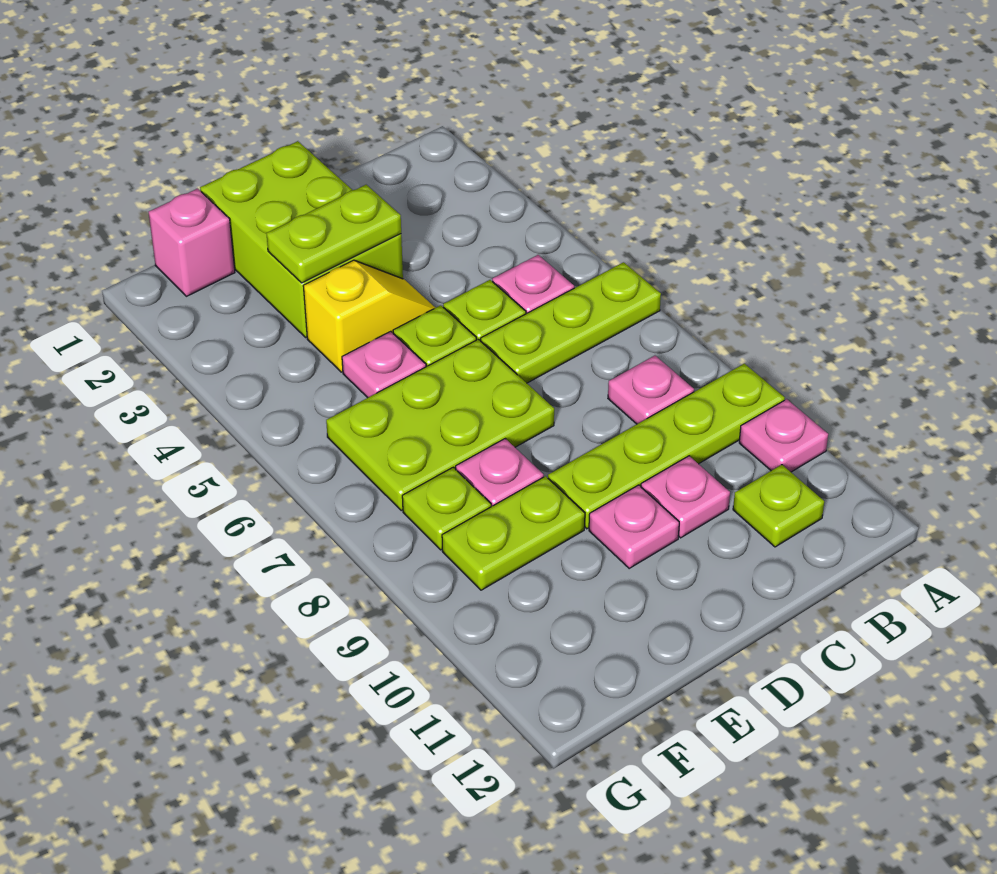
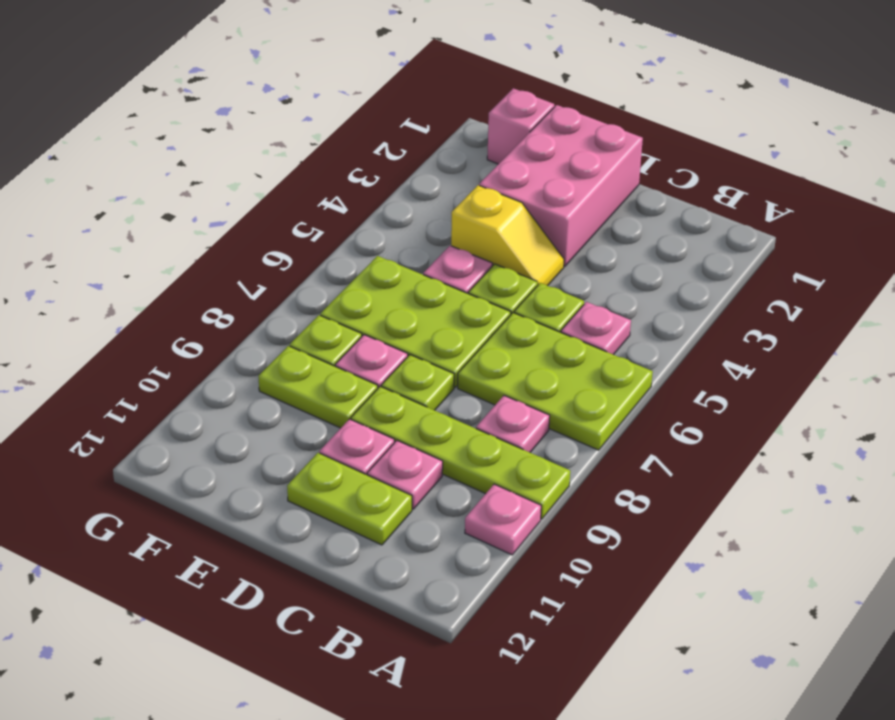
lime 1x3 plate [481,262,661,383] -> lime 2x3 plate [458,313,653,450]
lime 1x1 plate [733,465,824,547] -> lime 1x1 plate moved to [381,355,454,410]
lime 2x3 brick [200,141,403,337] -> pink 2x3 brick [479,105,643,266]
lime 1x2 plate [266,185,401,283] -> lime 1x2 plate moved to [287,453,412,545]

